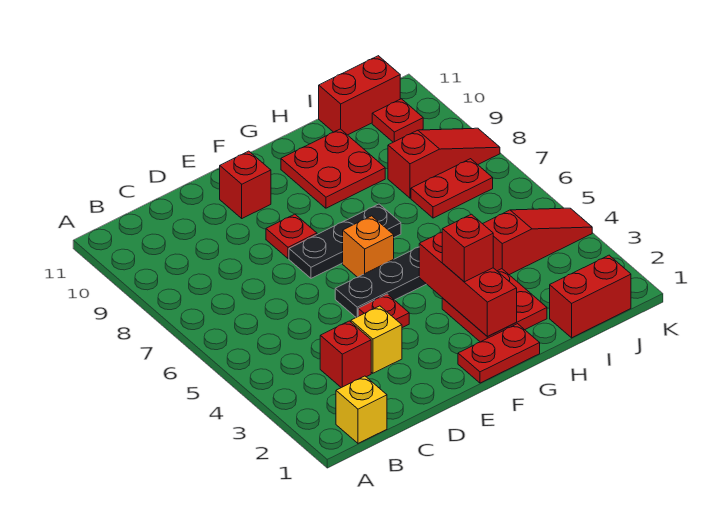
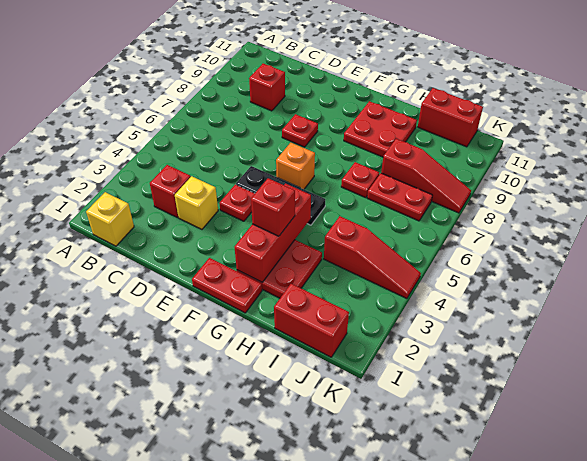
black 1x3 plate [289,204,401,278] -> none
red 1x1 brick [220,151,271,218] -> red 1x1 brick moved to [249,64,285,111]
red 1x1 plate [372,99,423,142] -> red 1x1 plate moved to [341,162,379,198]

